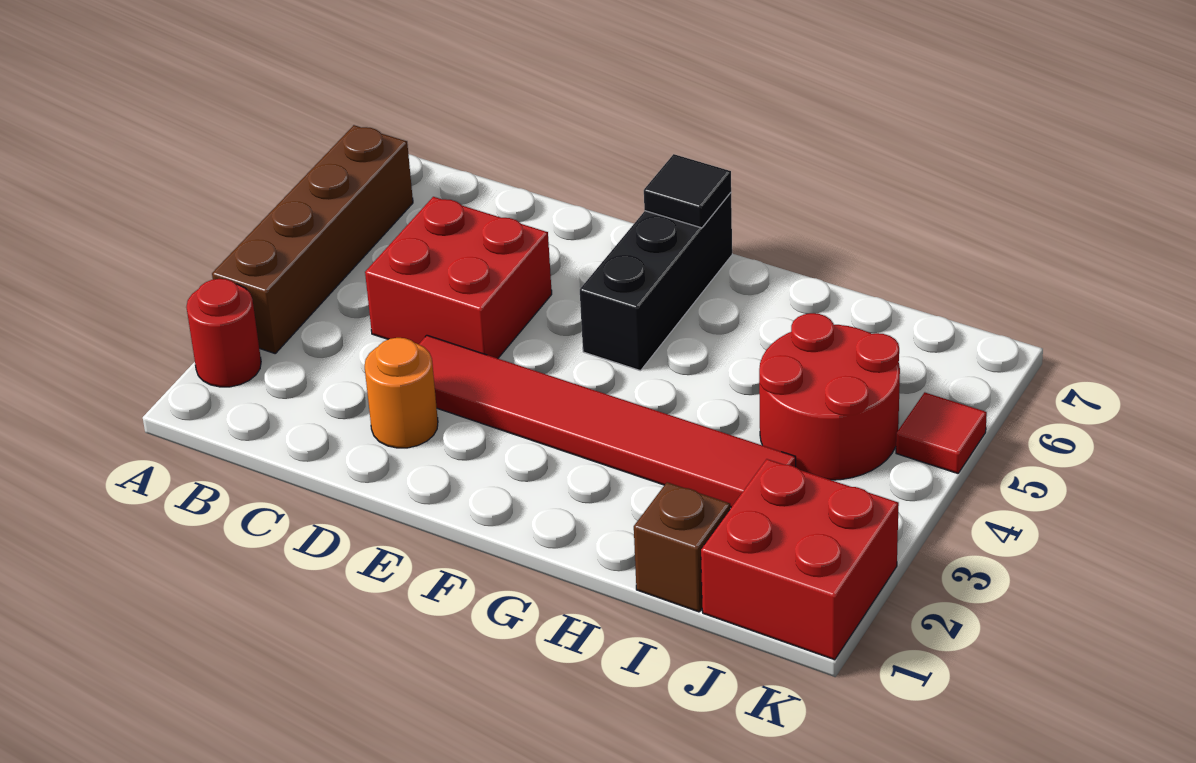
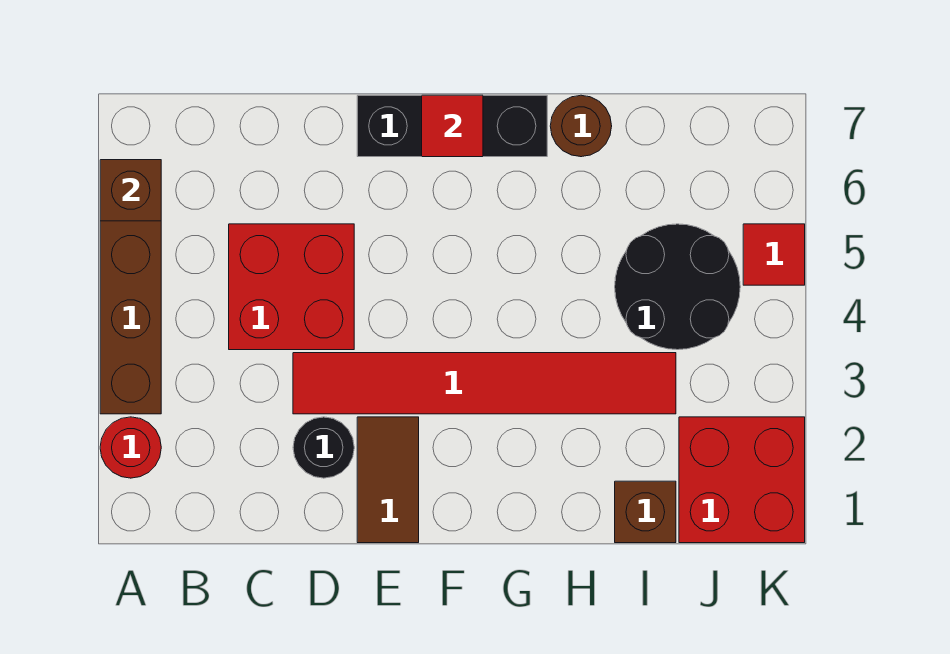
none -> brown 1x1 brick [100,160,161,221]
orange 1x1 round brick [365,338,438,448] -> black 1x1 round brick [293,417,354,478]
none -> brown 1x2 tile [357,417,419,543]
black 1x3 brick [580,193,732,371] -> black 1x3 brick turned to [357,95,547,157]
black 1x1 tile [644,154,731,228] -> red 1x1 tile [422,95,483,157]
none -> brown 1x1 round brick [550,95,612,157]
red 2x2 round brick [759,313,900,480] -> black 2x2 round brick [615,224,740,350]

